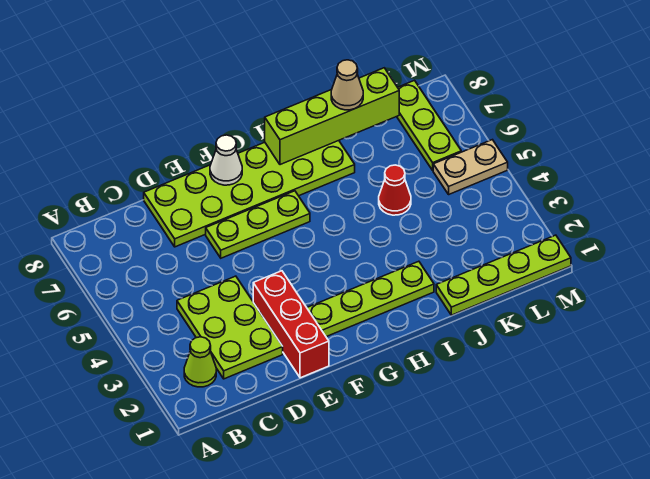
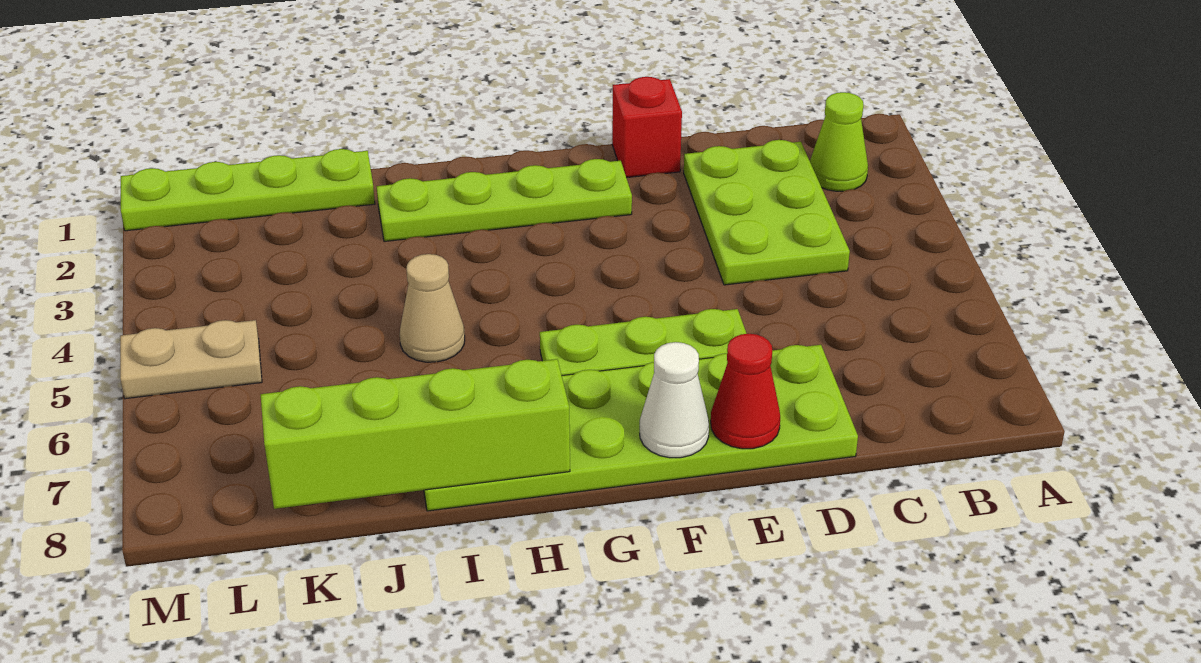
red 1x3 brick [253,271,329,378] -> red 1x1 brick [612,77,682,178]
red 1x1 cone [379,165,411,215] -> red 1x1 cone moved to [711,334,780,449]
tan 1x1 cone [331,60,363,110] -> tan 1x1 cone moved to [400,254,465,362]
lime 1x3 plate [397,80,461,170] -> none

